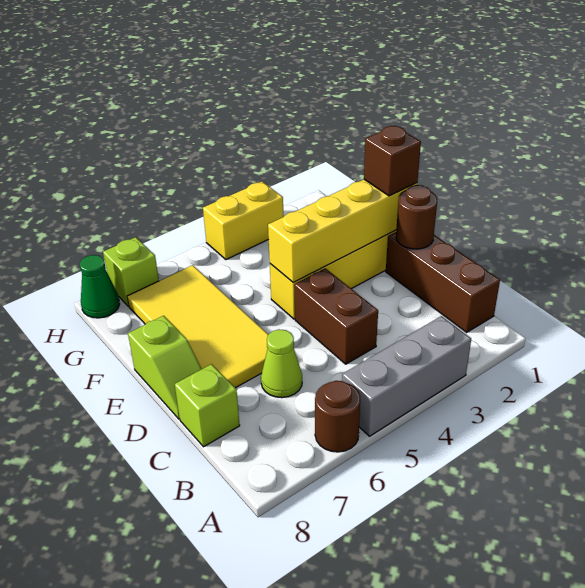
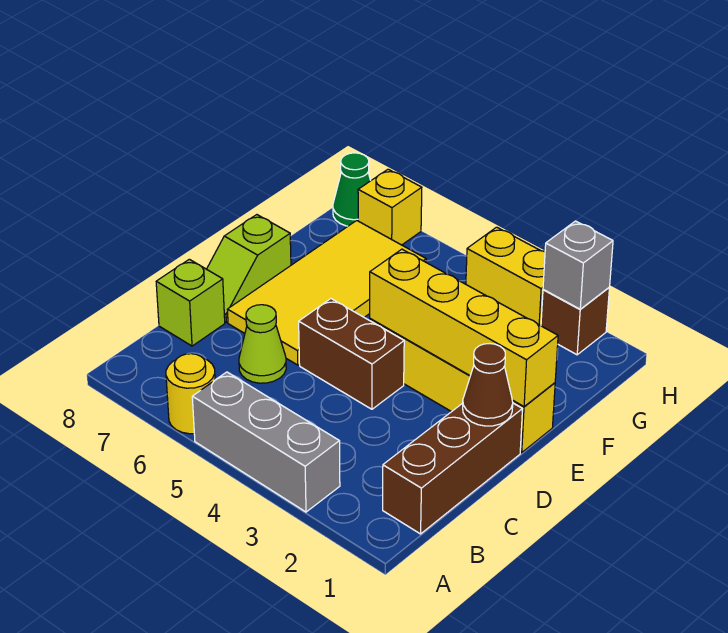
brown 1x1 round brick [315,381,360,452] -> yellow 1x1 round brick [166,354,215,434]
brown 1x2 brick [294,268,378,364] -> brown 1x2 brick turned to [299,299,404,409]
brown 1x1 round brick [396,185,437,249] -> brown 1x1 cone [463,344,513,426]
brown 1x1 brick [364,126,421,196] -> brown 1x1 brick moved to [541,288,609,355]
none -> grey 1x1 brick [543,221,613,309]
lime 1x1 brick [103,237,159,306] -> yellow 1x1 brick [358,169,422,245]

